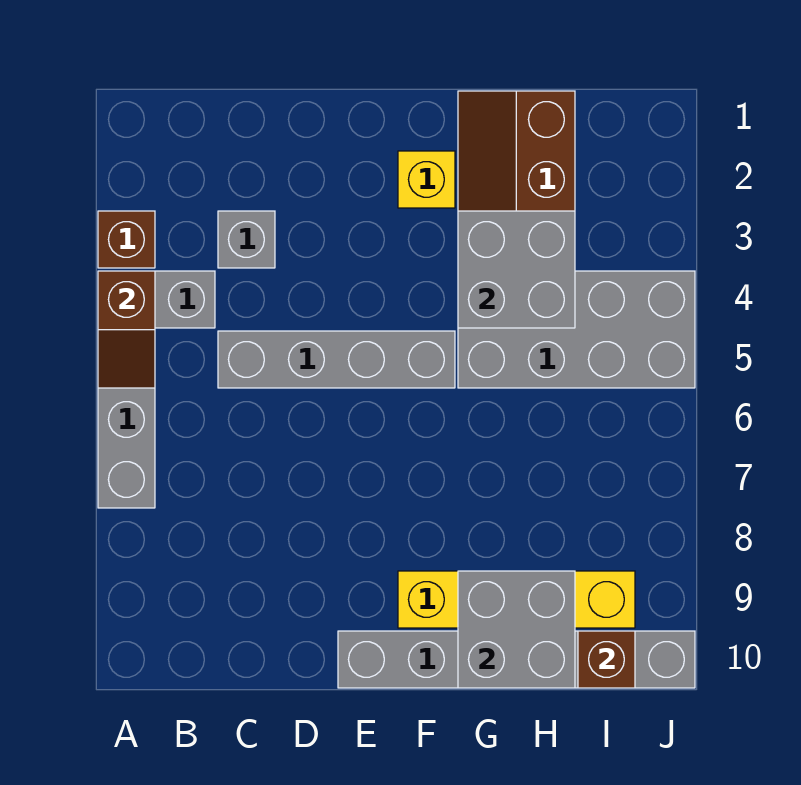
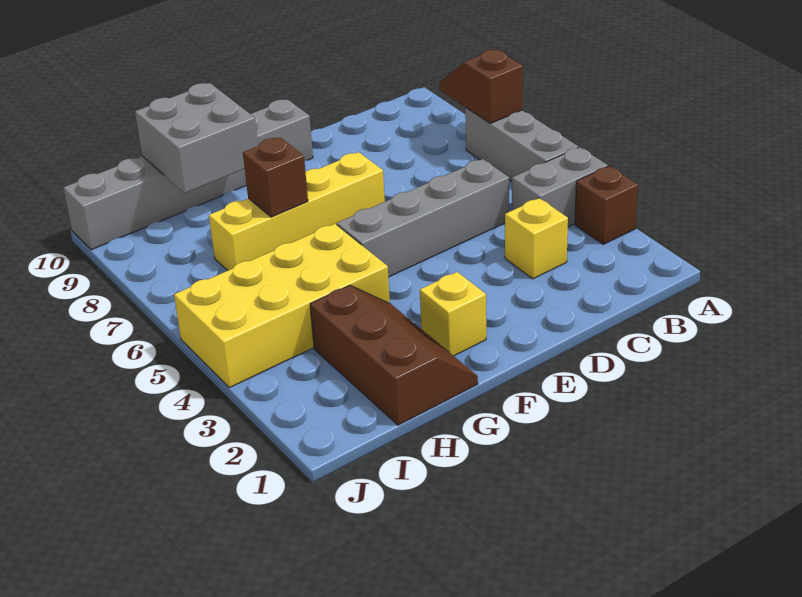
brown 1x2 slope [98,271,155,388] -> brown 1x2 slope moved to [440,50,523,123]
grey 1x1 brick [218,211,275,268] -> yellow 1x1 brick [505,198,568,279]
yellow 1x4 brick [398,571,635,628] -> yellow 1x4 brick moved to [209,152,385,271]
grey 2x2 brick [458,211,575,328] -> none
grey 2x4 brick [458,271,695,388] -> yellow 2x4 brick [174,224,390,388]
brown 1x1 brick [578,631,635,688] -> brown 1x1 brick moved to [243,137,308,217]

